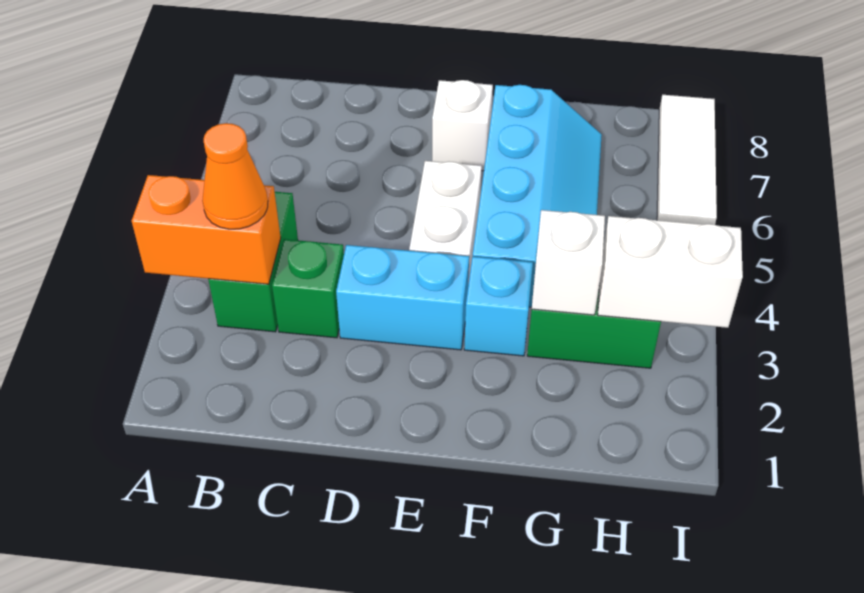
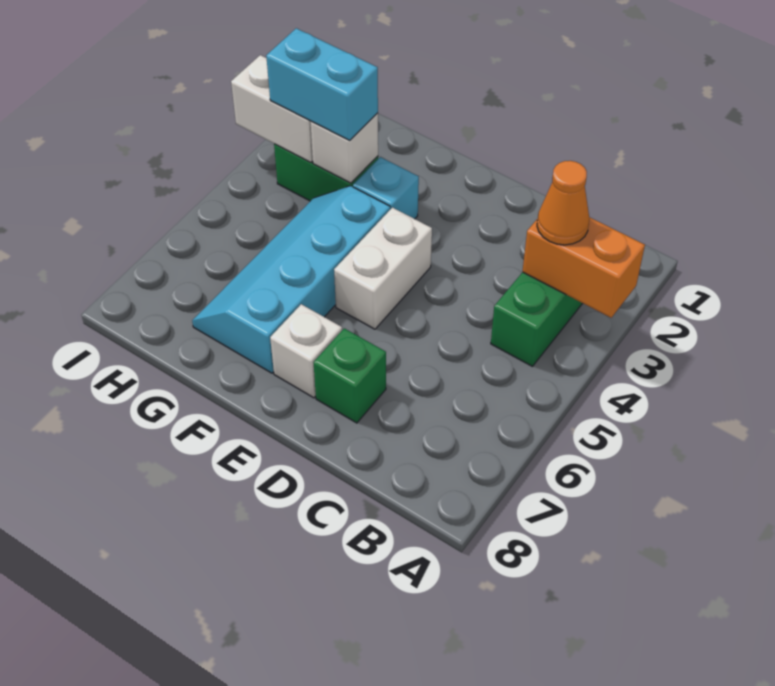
green 1x1 brick [272,239,344,338] -> green 1x1 brick moved to [313,328,386,423]
cyan 1x2 brick [336,245,469,350] -> cyan 1x2 brick moved to [266,28,378,140]
white 1x3 tile [657,95,717,225] -> none

